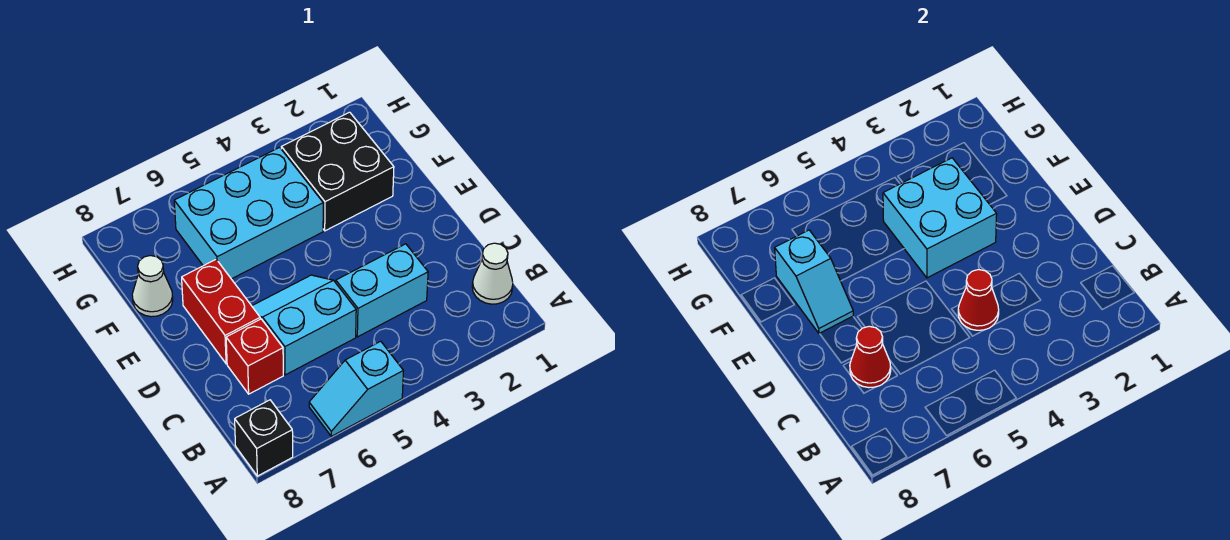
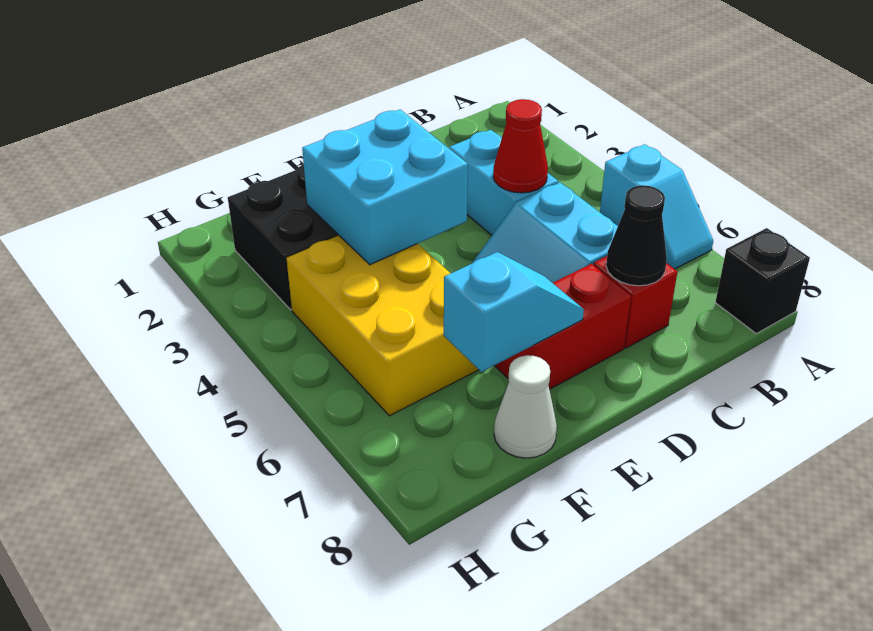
white 1x1 cone [472,243,513,304] -> none
red 1x1 cone [850,326,891,388] -> black 1x1 cone [606,185,667,286]
cyan 2x3 brick [174,147,323,279] -> yellow 2x3 brick [286,235,479,416]

